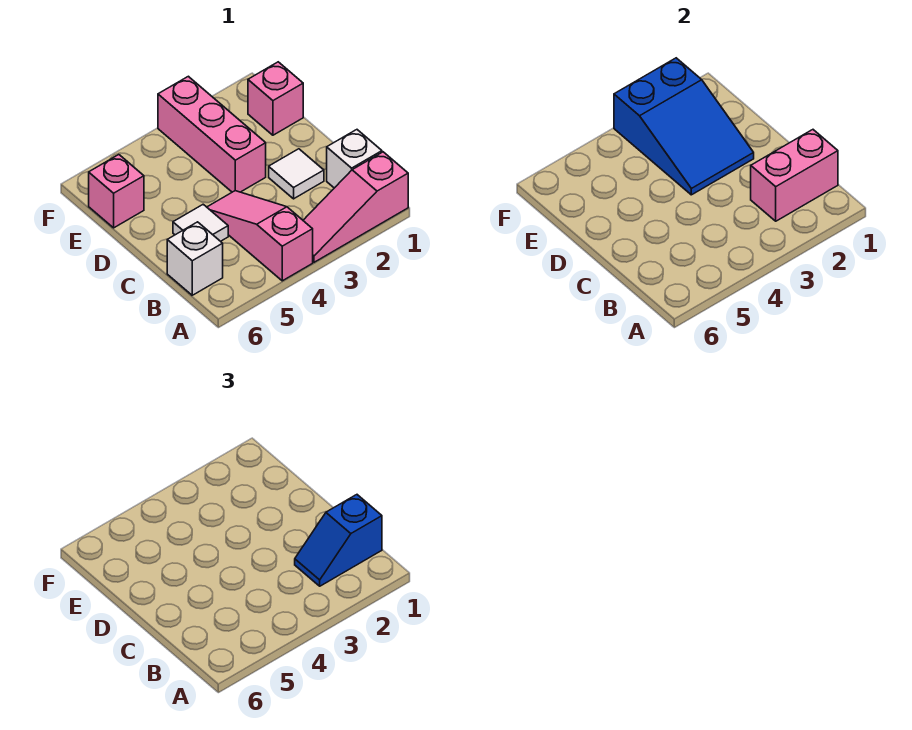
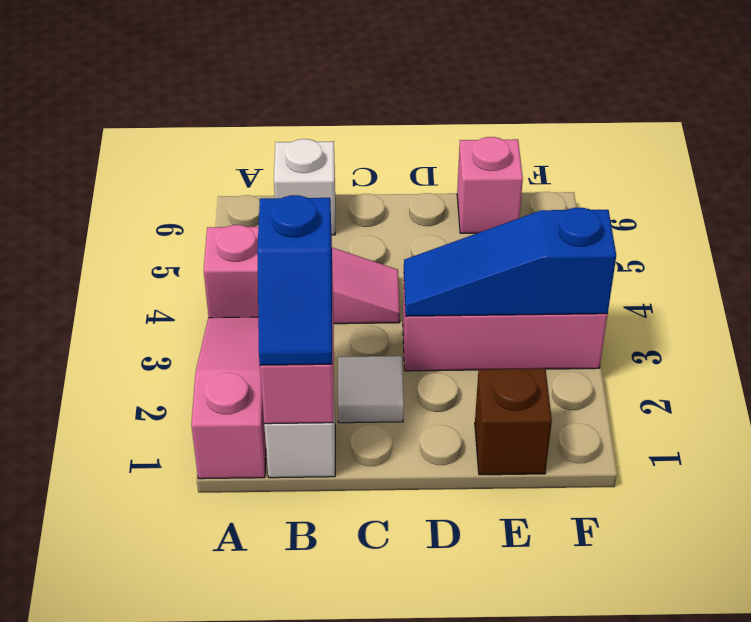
blue 1x2 slope [295,495,382,586] -> blue 1x2 slope turned to [257,195,332,365]
white 1x1 tile [173,204,228,241] -> none
blue 2x3 slope [614,58,754,195] -> blue 1x3 slope [404,208,616,316]
pink 1x1 brick [248,62,303,135] -> brown 1x1 brick [475,369,552,475]

